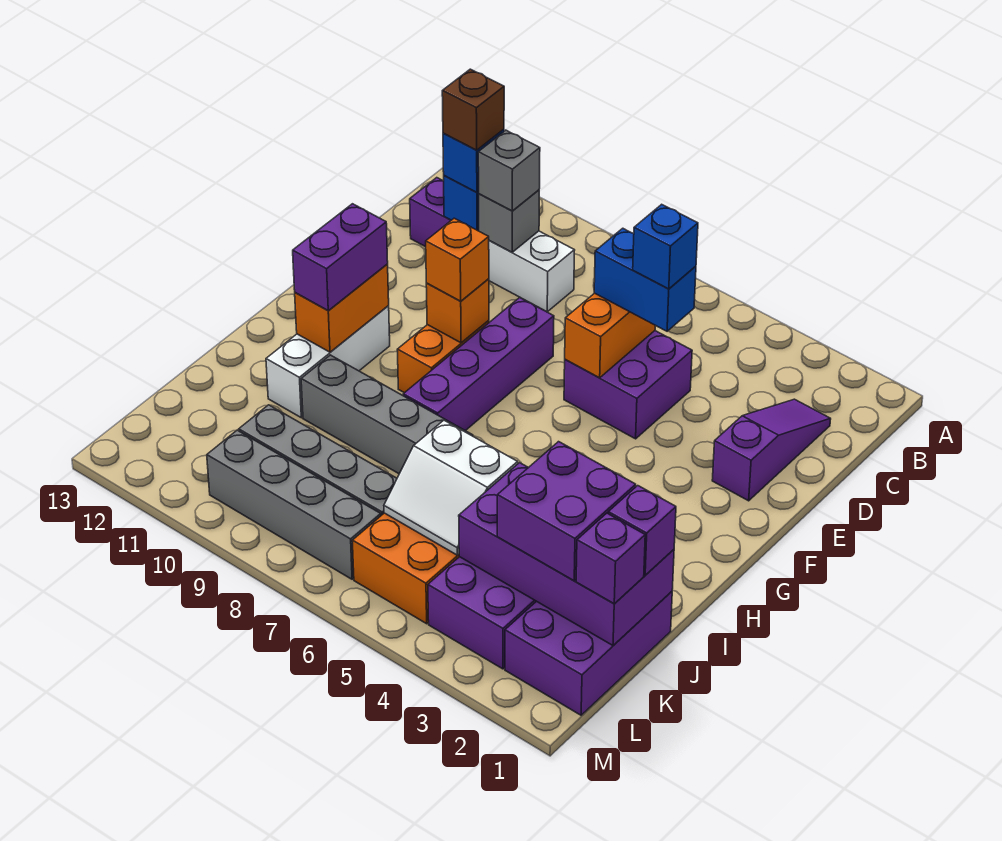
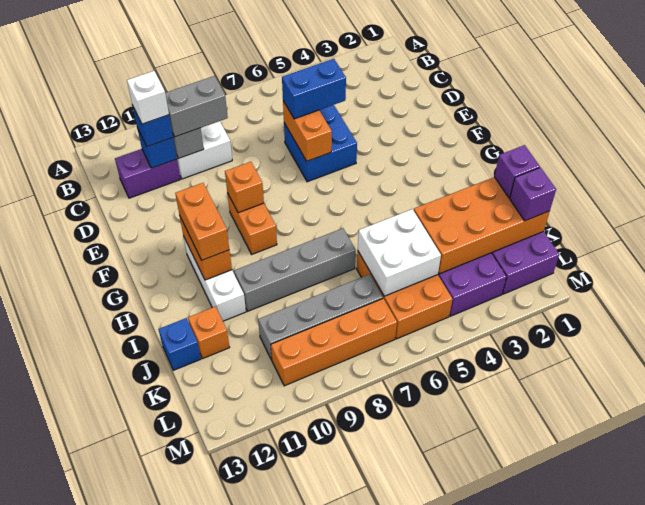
purple 1x3 slope [712,399,831,501] -> none
grey 1x1 brick [478,130,540,211] -> grey 1x2 brick [165,76,228,137]
brown 1x1 brick [442,69,504,150] -> white 1x1 brick [127,71,169,124]
purple 2x2 brick [564,331,692,439] -> blue 2x2 brick [284,105,357,182]
blue 1x1 brick [633,204,698,289] -> blue 1x1 brick moved to [158,318,201,370]
purple 1x4 brick [403,298,554,431] -> none
orange 1x1 brick [426,218,489,301] -> orange 1x1 brick moved to [188,307,230,359]
purple 1x2 brick [293,204,388,311] -> orange 1x2 brick [175,183,229,260]
purple 2x4 brick [459,463,674,645] -> orange 2x4 brick [414,177,550,274]
purple 2x2 brick [497,442,636,581] -> none
white 2x2 slope [384,420,518,555] -> white 2x2 brick [358,209,441,296]
grey 1x4 brick [207,430,381,579] -> orange 1x4 brick [271,298,397,386]

